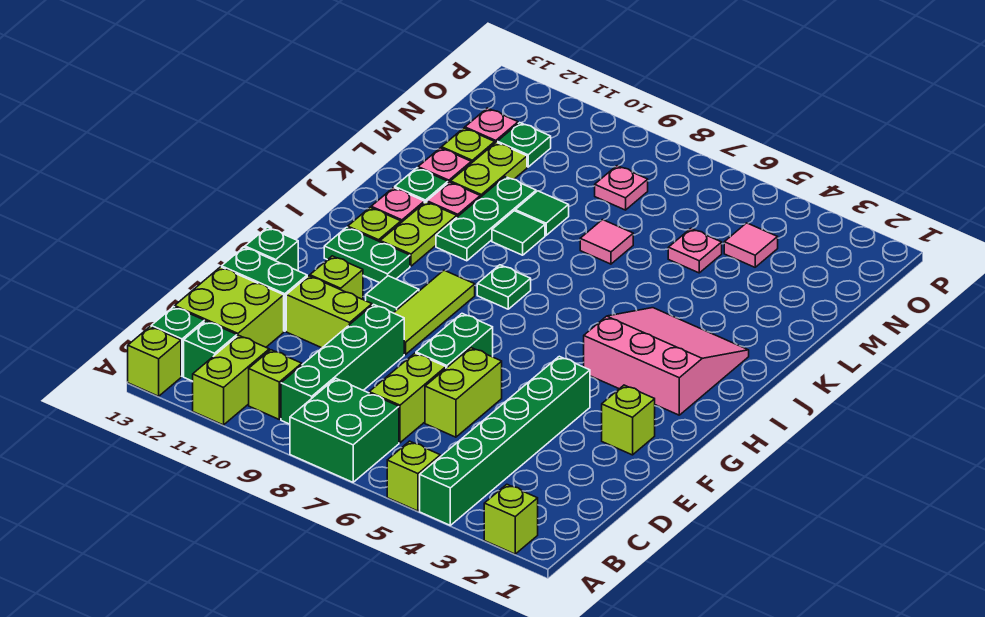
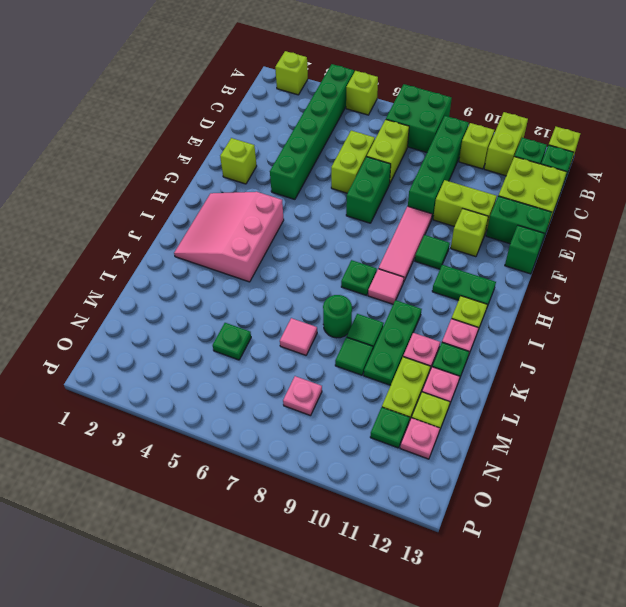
lime 1x3 tile [394,270,475,355] -> pink 1x3 tile [379,206,432,282]
pink 3x3 slope [584,308,749,415] -> pink 3x3 slope turned to [174,192,284,282]
lime 1x2 plate [380,202,457,266] -> none
none -> green 1x1 round brick [323,295,352,338]
pink 1x1 plate [668,229,722,273] -> green 1x1 plate [213,323,251,360]
pink 1x1 tile [724,223,778,267] -> pink 1x1 tile moved to [368,269,404,304]

